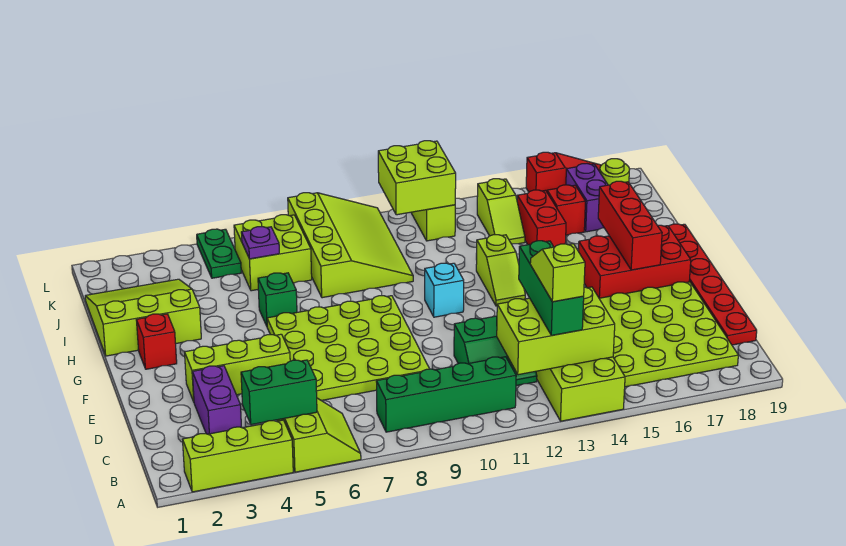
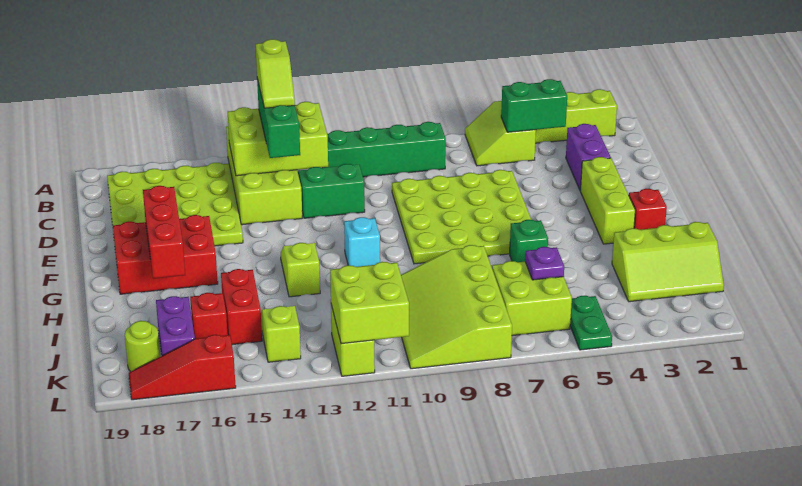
red 1x6 plate [669,224,757,345] -> none
lime 1x3 brick [185,334,290,402] -> lime 1x3 brick turned to [580,157,635,244]
lime 3x3 slope [85,279,201,356] -> lime 2x3 slope [612,222,724,302]

